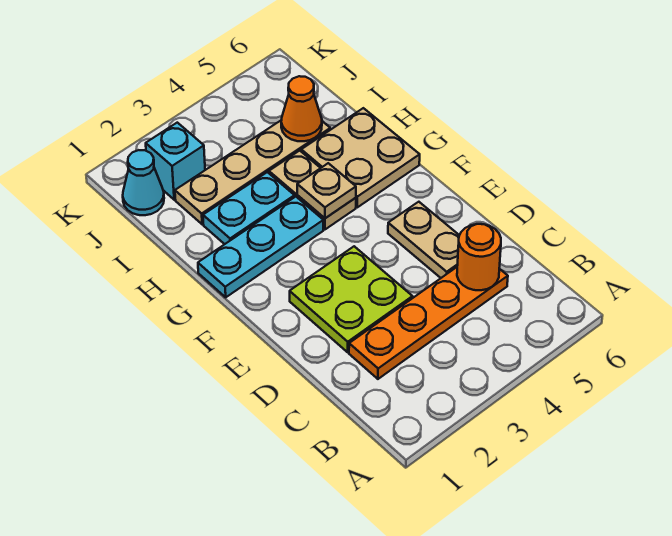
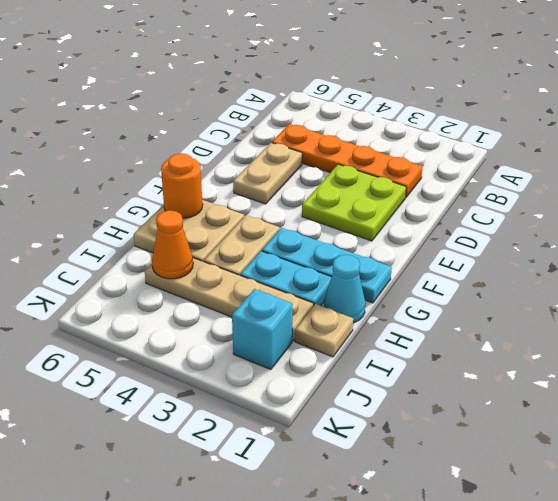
orange 1x1 round brick [457,224,501,290] -> orange 1x1 round brick moved to [161,153,203,218]
tan 1x1 plate [297,163,356,218] -> tan 1x1 plate moved to [295,304,353,357]
cyan 1x1 cone [123,150,164,215] -> cyan 1x1 cone moved to [324,255,365,323]

